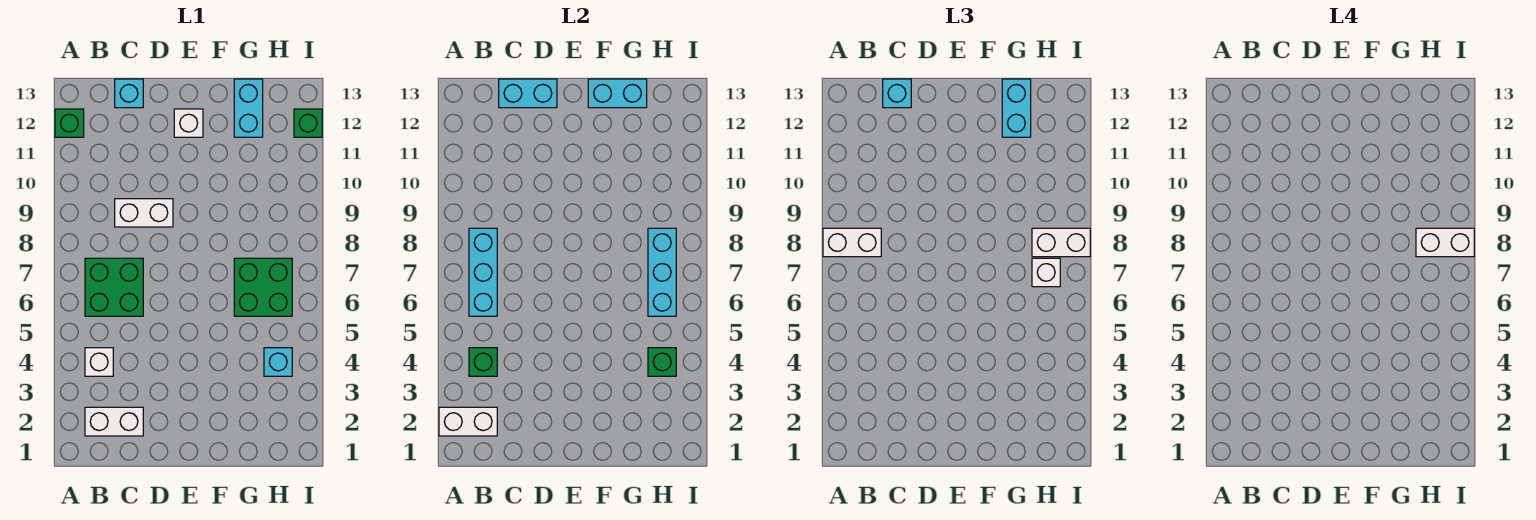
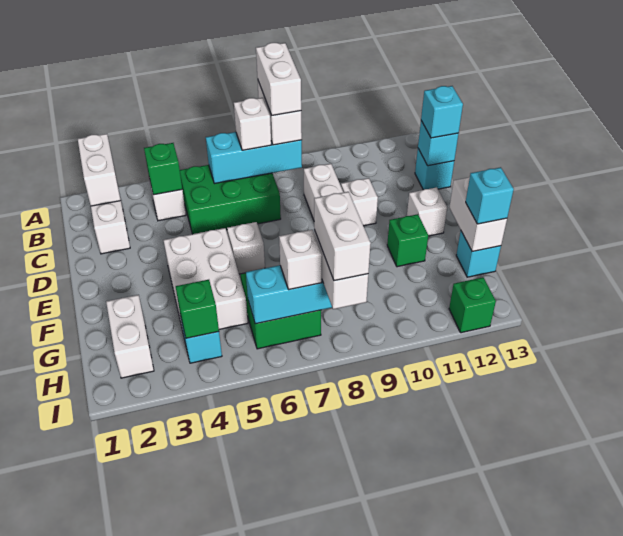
none -> white 1x2 brick [256,43,301,115]
green 1x1 brick [55,109,84,137] -> green 1x1 brick moved to [387,214,428,267]
green 2x2 brick [85,258,143,316] -> green 2x3 brick [180,165,281,234]
none -> white 1x1 brick [234,98,271,150]
cyan 1x2 brick [499,79,557,108] -> cyan 1x1 brick [418,121,459,166]
none -> white 1x1 brick [341,178,378,226]
none -> white 2x3 brick [164,228,248,331]
none -> white 1x1 brick [227,222,265,274]
cyan 1x2 brick [588,79,647,108] -> white 1x2 brick [449,177,507,251]
none -> white 1x2 brick [106,295,154,378]
cyan 1x2 brick [234,79,263,137] -> cyan 1x1 brick [456,231,501,277]
cyan 1x2 brick [1002,79,1031,137] -> cyan 1x1 brick [466,167,514,224]

